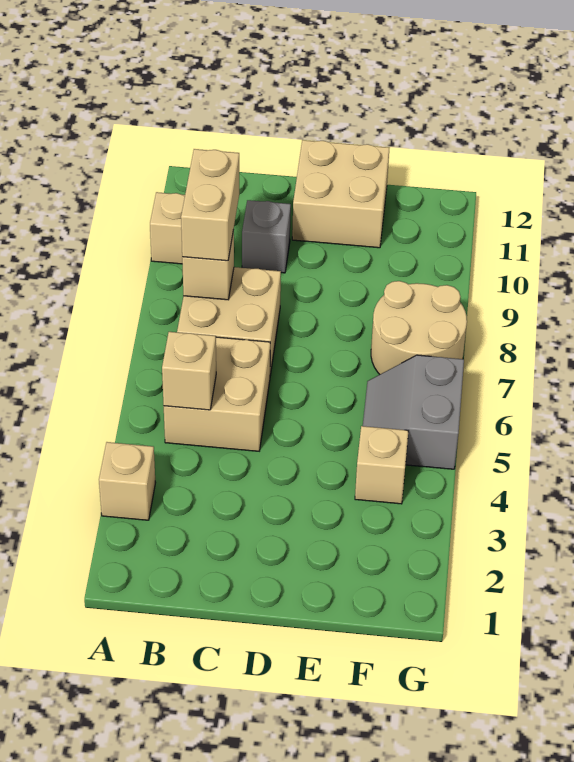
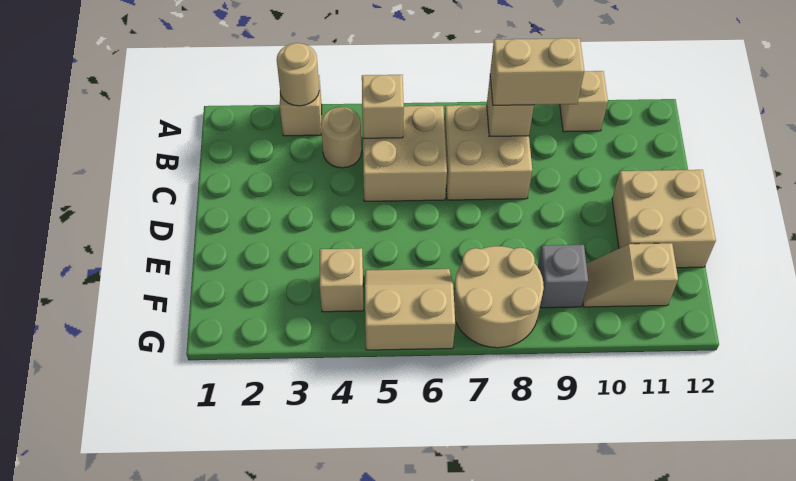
none -> tan 1x1 round brick [277,43,319,106]
none -> tan 1x1 round brick [321,107,362,168]
grey 1x1 brick [242,200,291,273] -> grey 1x1 brick moved to [538,245,588,308]
grey 2x2 slope [363,355,464,469] -> tan 2x2 slope [365,269,455,350]
none -> tan 1x2 slope [583,243,678,307]

